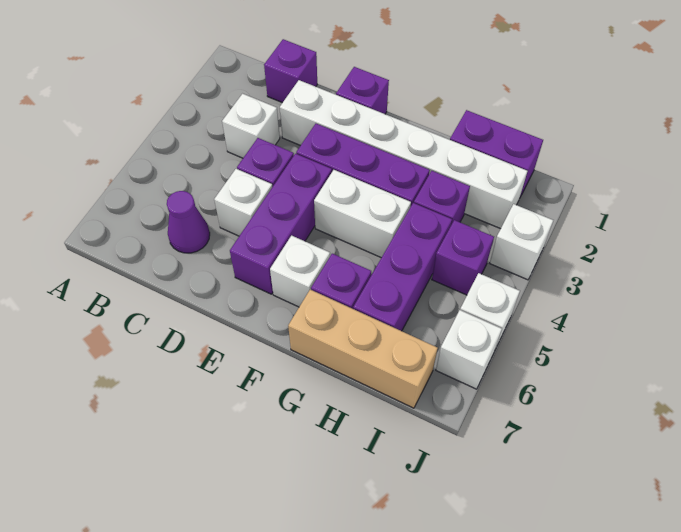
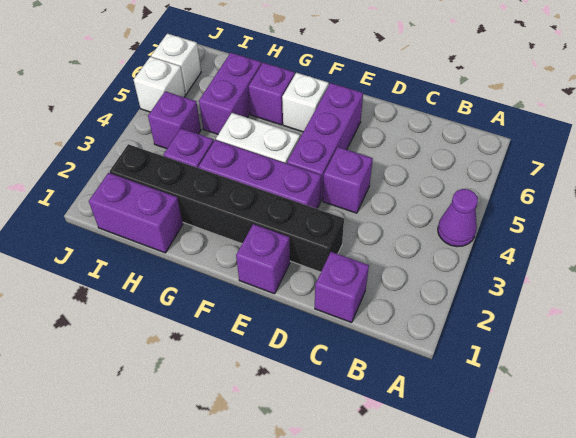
white 1x1 brick [222,94,280,158] -> none
purple 1x1 cone [167,191,210,253] -> purple 1x1 cone moved to [438,189,478,247]
white 1x6 brick [280,80,528,229] -> black 1x6 brick [110,144,344,272]
white 1x1 brick [214,169,272,236] -> none
tan 1x3 brick [288,290,438,408] -> none
purple 1x3 brick [353,203,452,331] -> purple 1x2 brick [199,53,262,134]
white 1x1 brick [490,204,553,280] -> none

